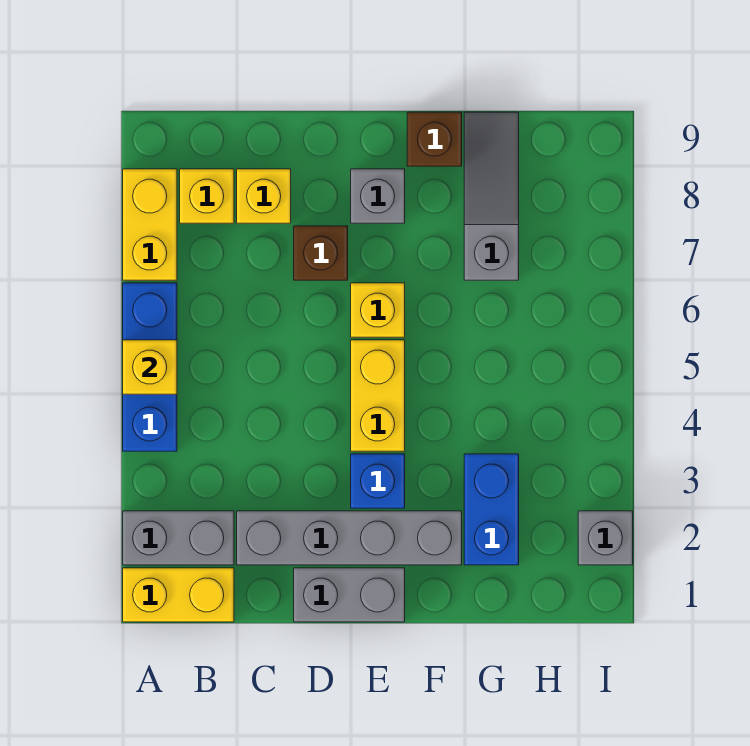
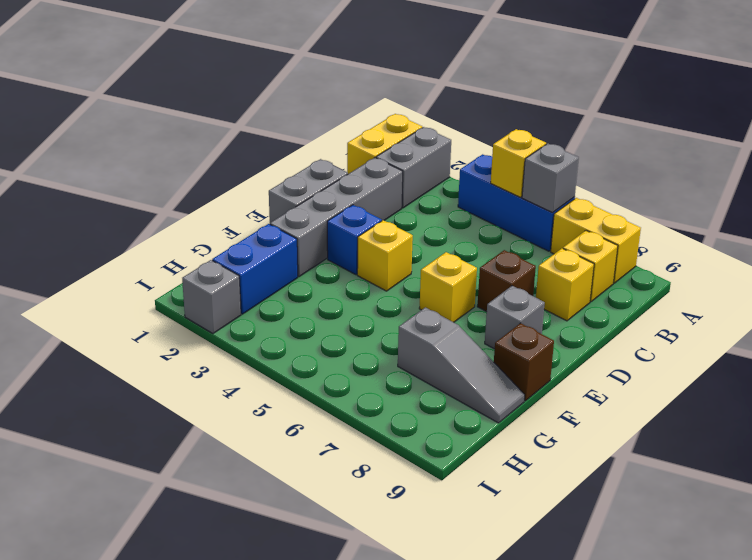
none -> grey 1x1 brick [522,144,579,213]
yellow 1x2 brick [351,340,405,451] -> yellow 1x1 brick [357,220,413,291]
blue 1x2 brick [464,454,519,565] -> blue 1x2 brick turned to [212,224,298,314]

